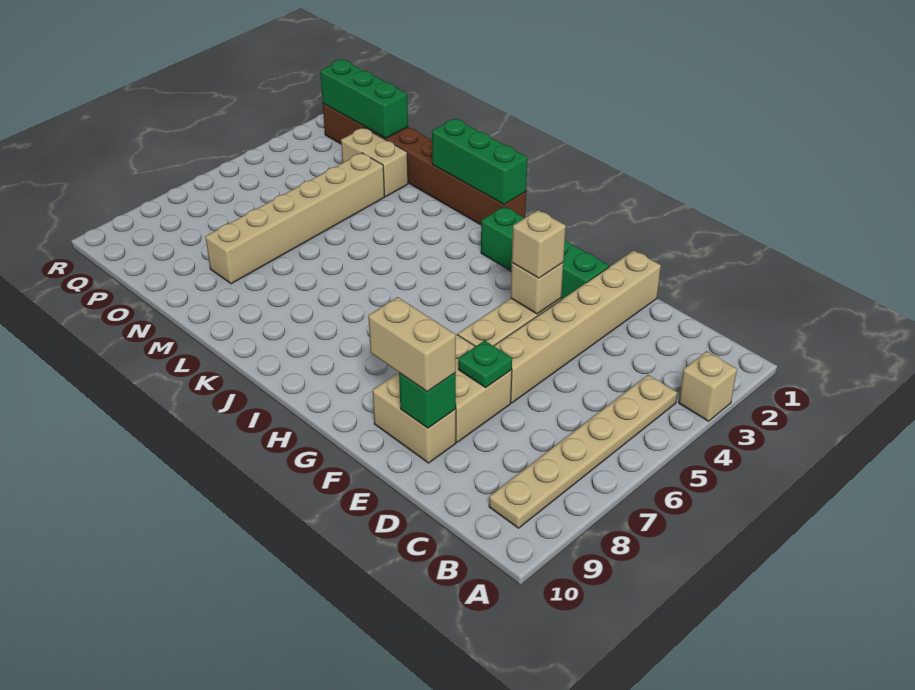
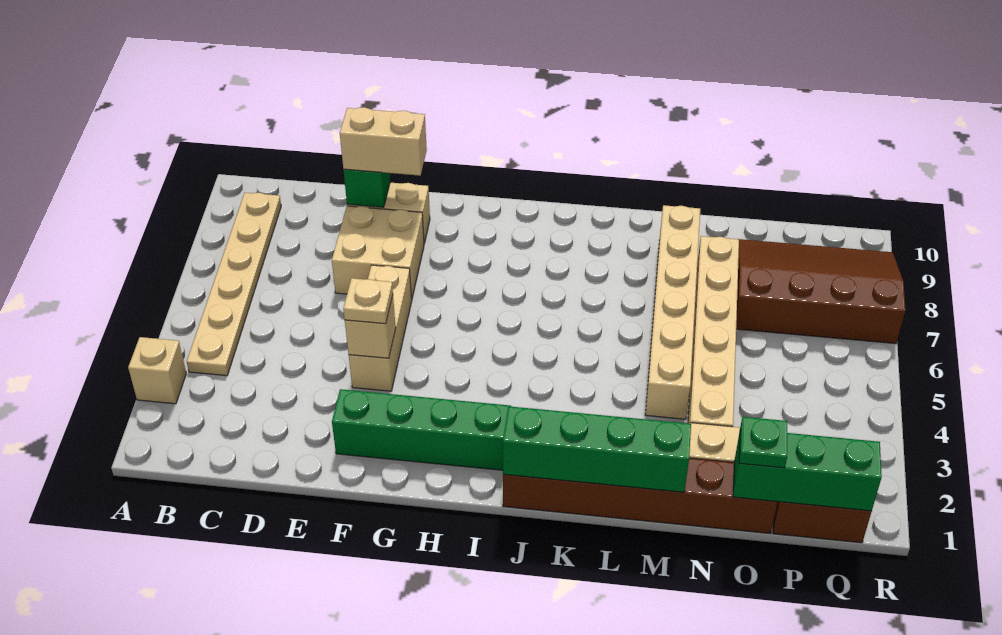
tan 1x6 brick [494,251,661,403] -> tan 1x6 brick moved to [645,205,700,419]
green 1x1 plate [458,340,512,388] -> green 1x1 plate moved to [739,417,787,468]
tan 1x1 brick [512,210,566,278] -> tan 1x1 plate [343,278,393,324]
green 1x3 brick [432,119,528,204] -> green 1x4 brick [503,406,691,492]
none -> brown 3x4 slope [736,239,905,344]

